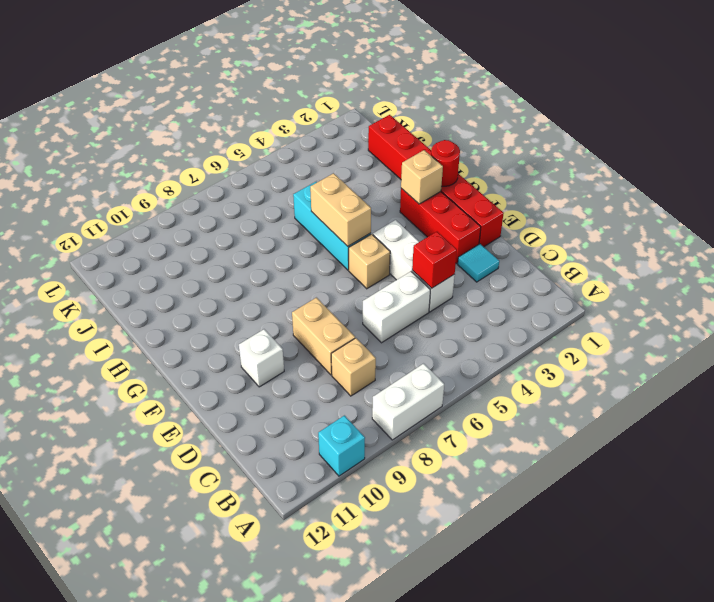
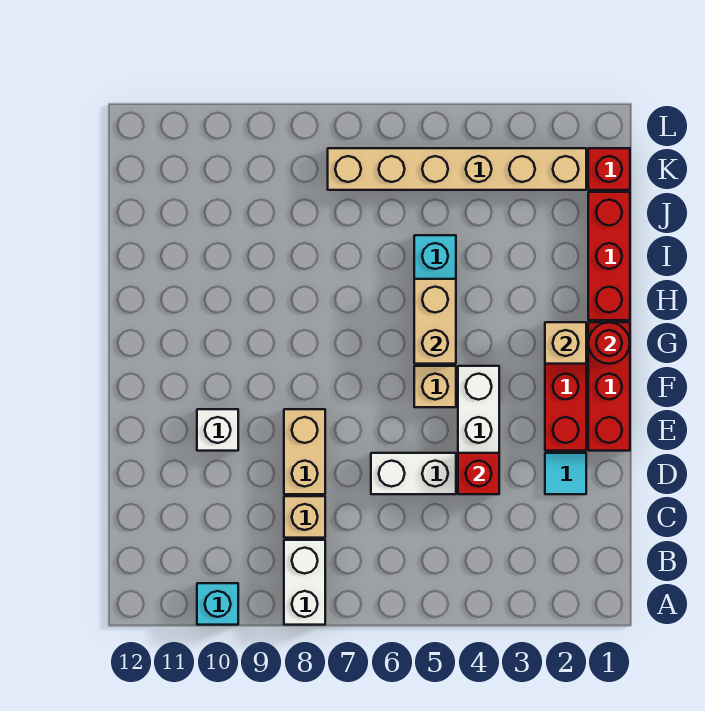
white 1x2 brick [372,364,444,440] -> white 1x2 brick turned to [284,540,325,625]
none -> red 1x1 brick [588,148,630,190]
none -> tan 1x6 brick [328,148,586,190]

